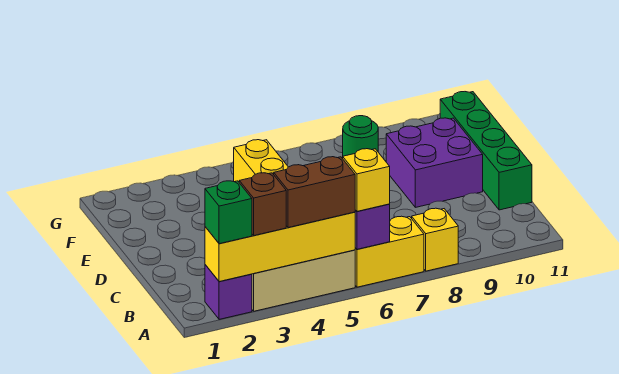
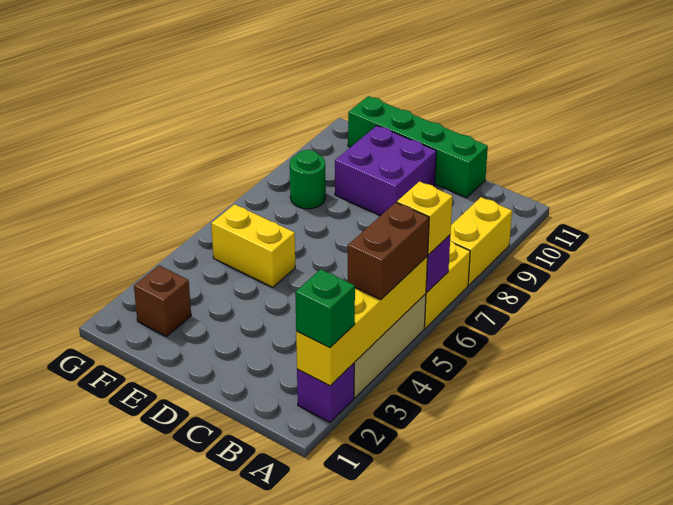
brown 1x1 brick [239,173,286,235] -> brown 1x1 brick moved to [134,265,191,337]
yellow 1x1 brick [412,208,458,271] -> yellow 1x2 brick [450,197,512,285]

